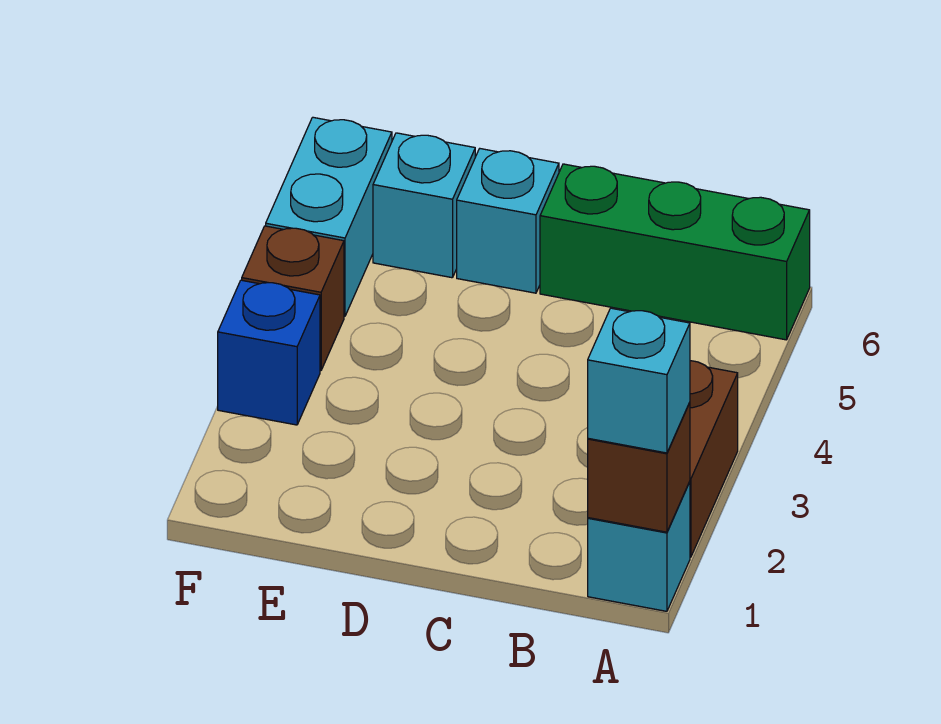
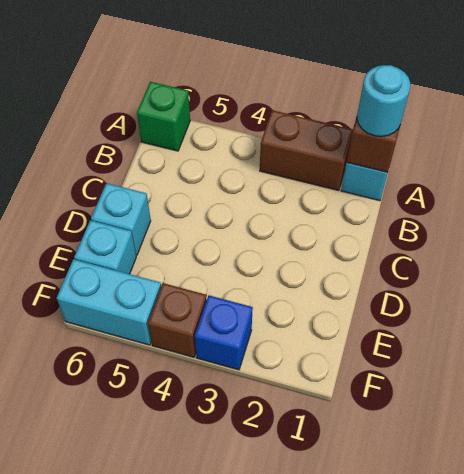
cyan 1x1 brick [588,308,690,453] -> cyan 1x1 round brick [357,65,410,137]
green 1x3 brick [540,164,810,340] -> green 1x1 brick [137,82,190,151]

